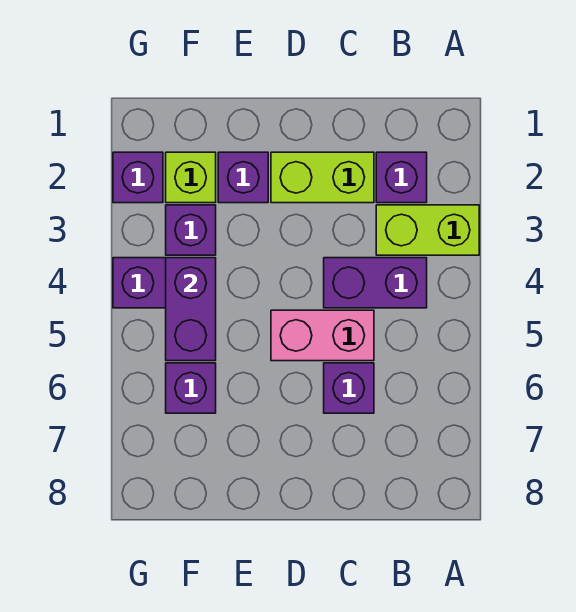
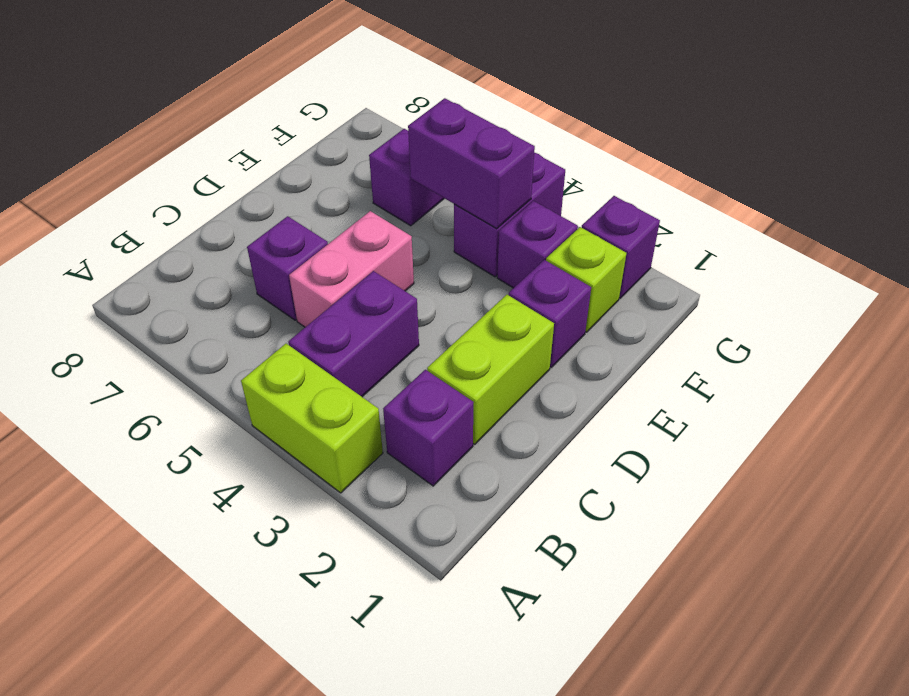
lime 1x2 brick [376,205,479,255] -> lime 1x2 brick turned to [241,344,383,493]

